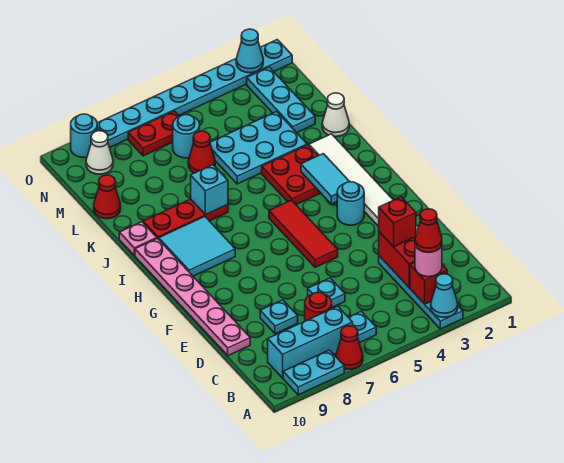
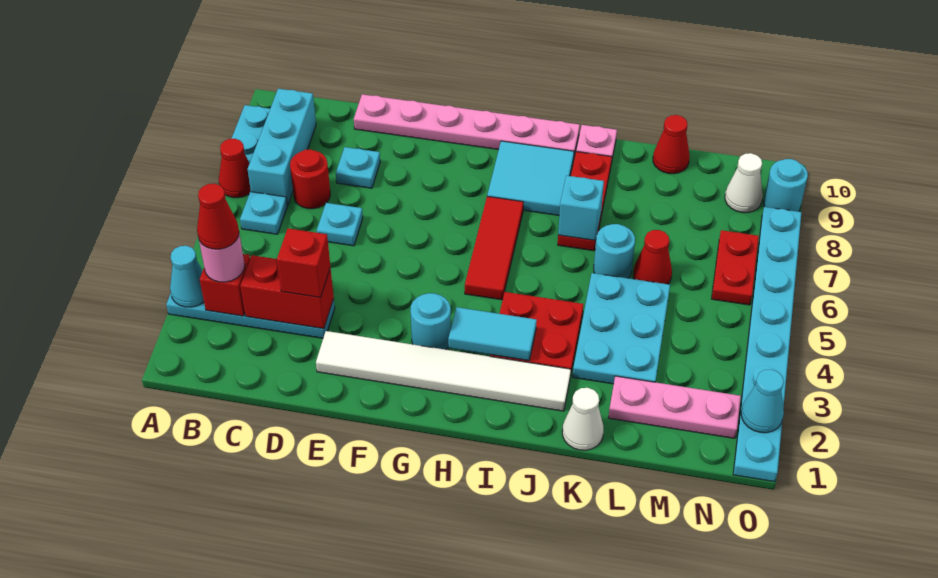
red 1x3 tile [269,200,338,267] -> red 1x3 tile turned to [465,196,523,300]
cyan 1x3 plate [247,67,315,133] -> pink 1x3 plate [608,376,741,438]
cyan 1x1 round brick [173,115,200,158] -> cyan 1x1 round brick moved to [594,224,635,278]

